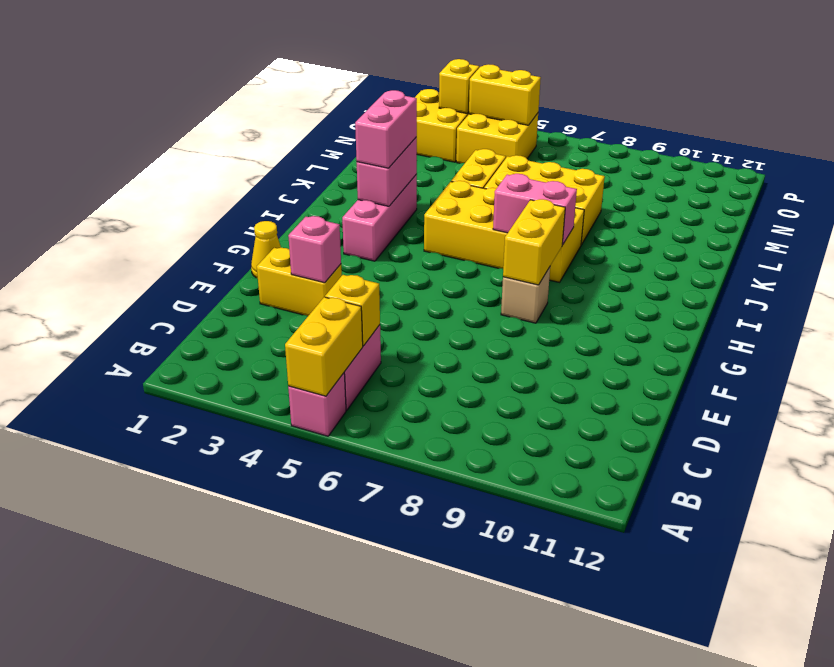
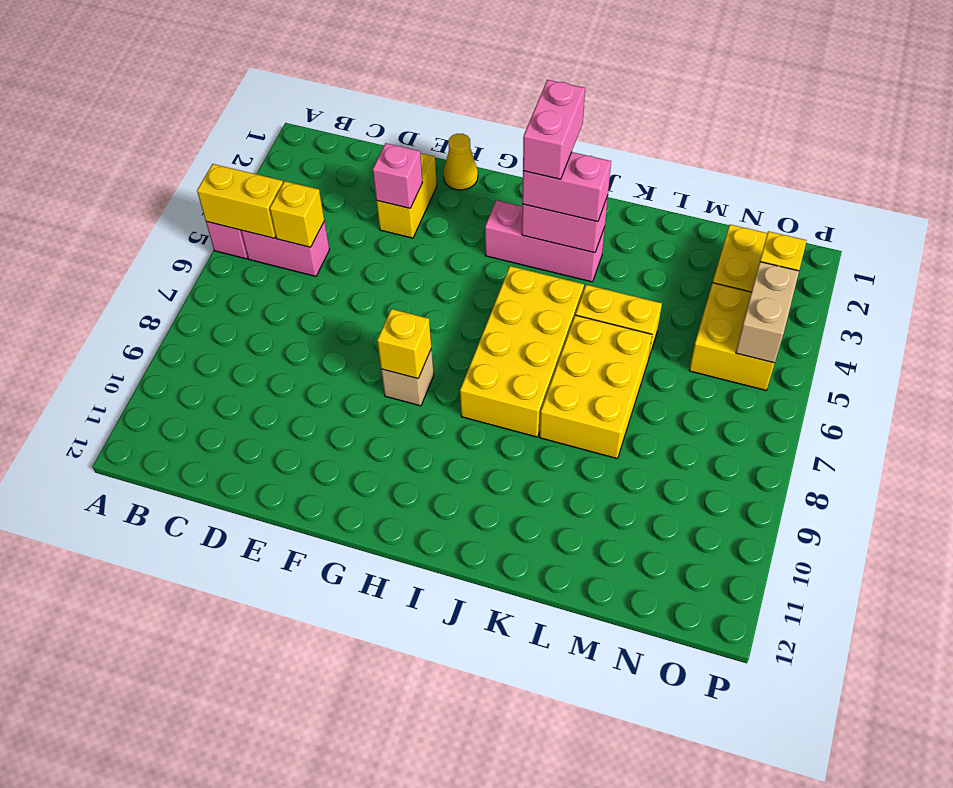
yellow 1x2 brick [503,199,565,285] -> yellow 1x1 brick [377,309,431,379]
pink 1x2 brick [493,174,577,245] -> pink 1x2 brick moved to [523,80,585,179]
yellow 1x2 brick [469,64,541,125] -> tan 1x2 brick [736,262,799,363]

